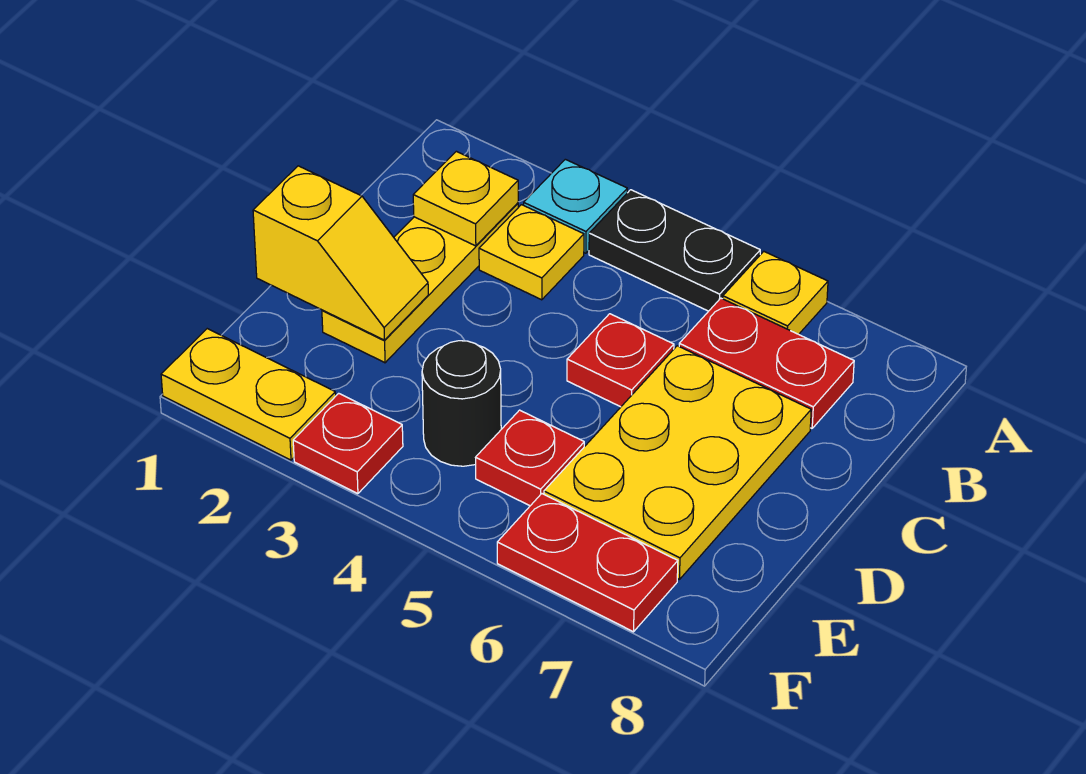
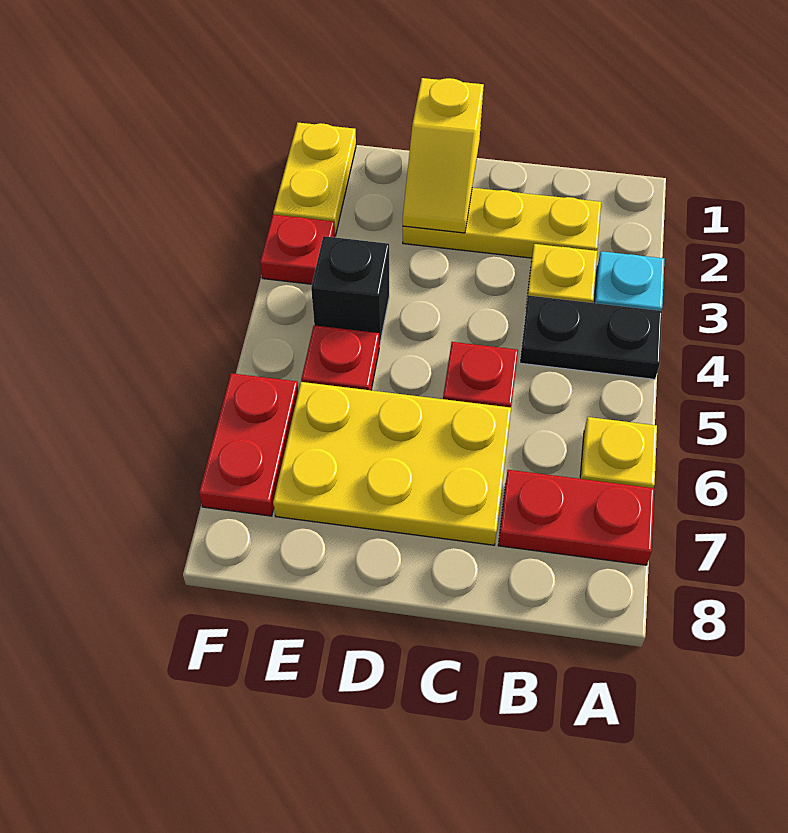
black 1x2 plate [589,190,760,311] -> black 1x2 plate turned to [520,295,662,379]
yellow 1x1 plate [413,151,518,246] -> none
red 1x2 plate [679,298,854,428] -> red 1x2 plate turned to [498,470,654,565]
black 1x1 round brick [422,341,501,466] -> black 1x1 brick [311,236,389,346]

